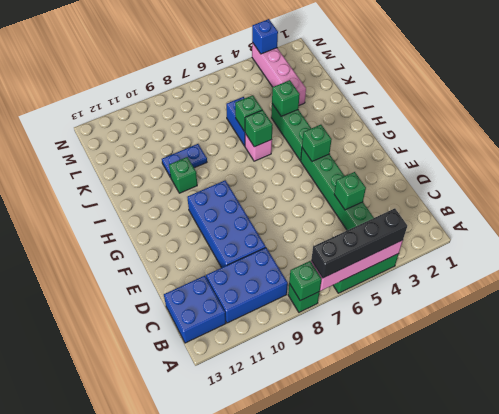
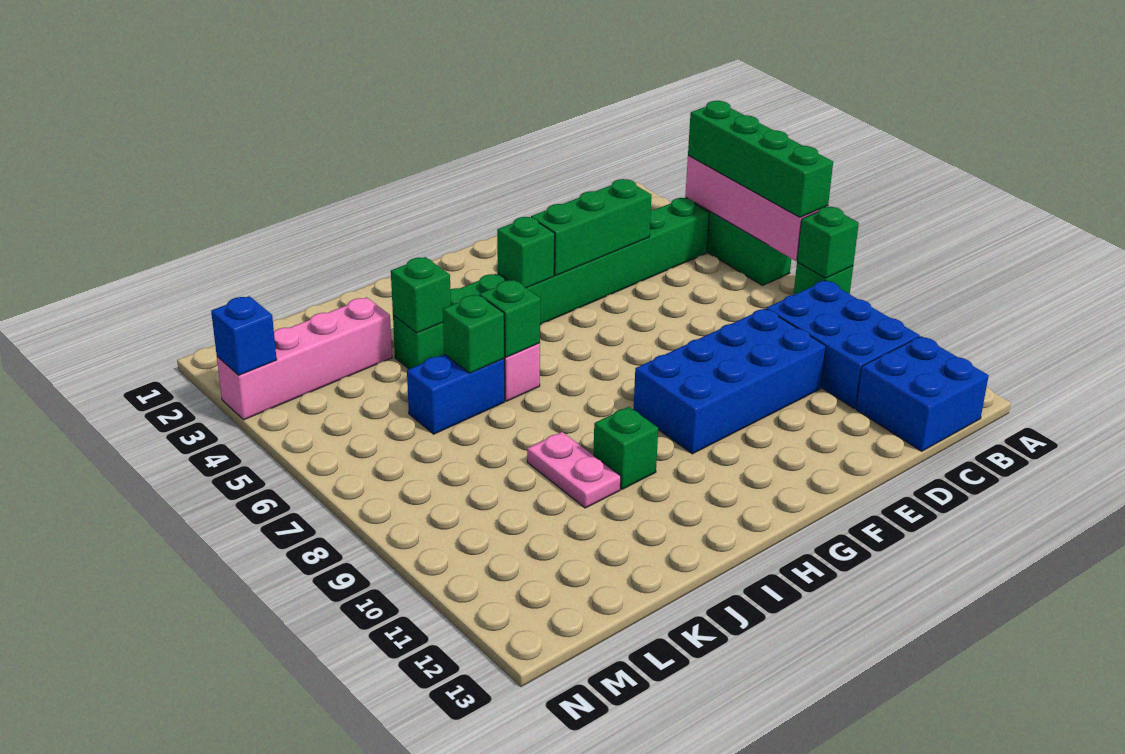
black 1x4 brick [311,208,407,278] -> green 1x4 brick [688,101,833,217]
green 1x1 brick [334,172,366,210] -> green 1x3 brick [531,179,651,275]
blue 1x2 plate [162,144,207,177] -> pink 1x2 plate [527,432,621,508]

